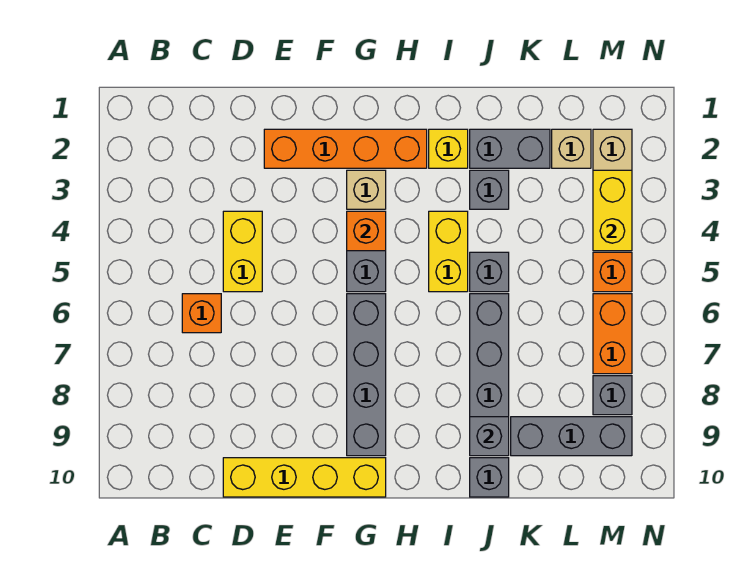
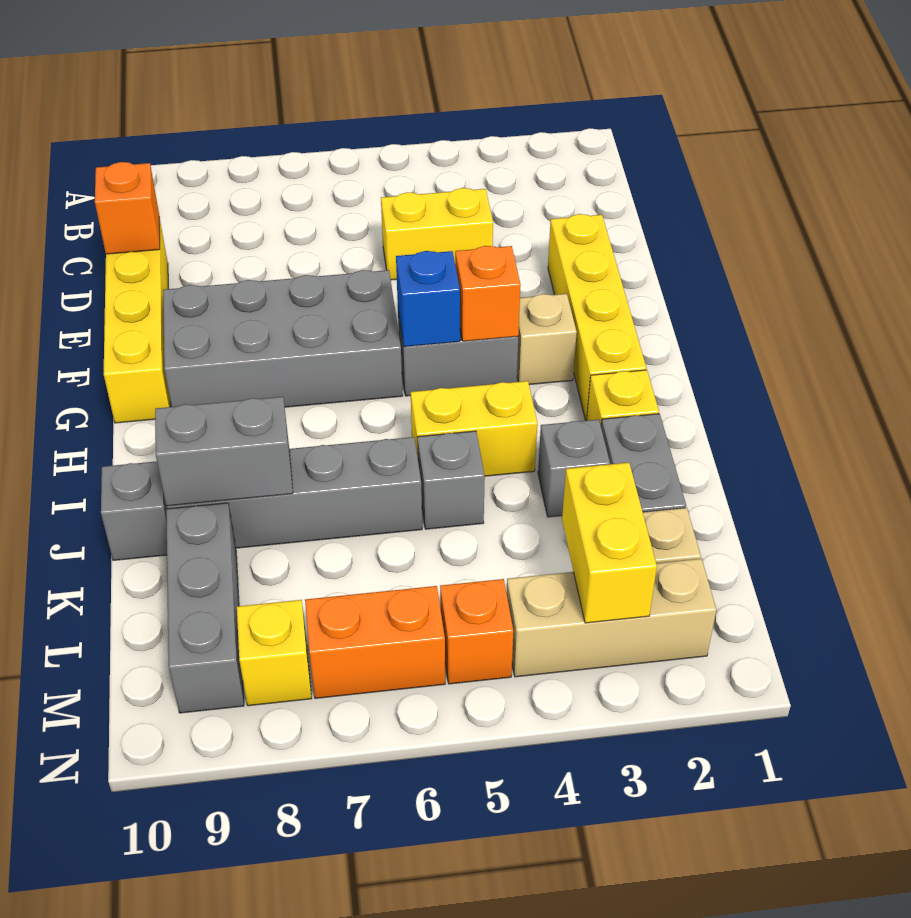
orange 1x1 brick [182,294,221,333] -> orange 1x1 brick moved to [95,162,160,254]
orange 1x4 brick [264,129,427,168] -> yellow 1x4 brick [548,214,646,421]
none -> blue 1x1 brick [396,251,460,347]
grey 1x4 brick [347,294,386,456] -> grey 2x4 brick [163,270,403,407]
grey 1x1 brick [470,417,509,456] -> grey 1x2 brick [155,397,293,506]
yellow 1x2 brick [593,170,632,251] -> yellow 1x2 brick turned to [562,463,657,623]
grey 1x1 brick [593,376,632,415] -> yellow 1x1 brick [237,600,312,706]

